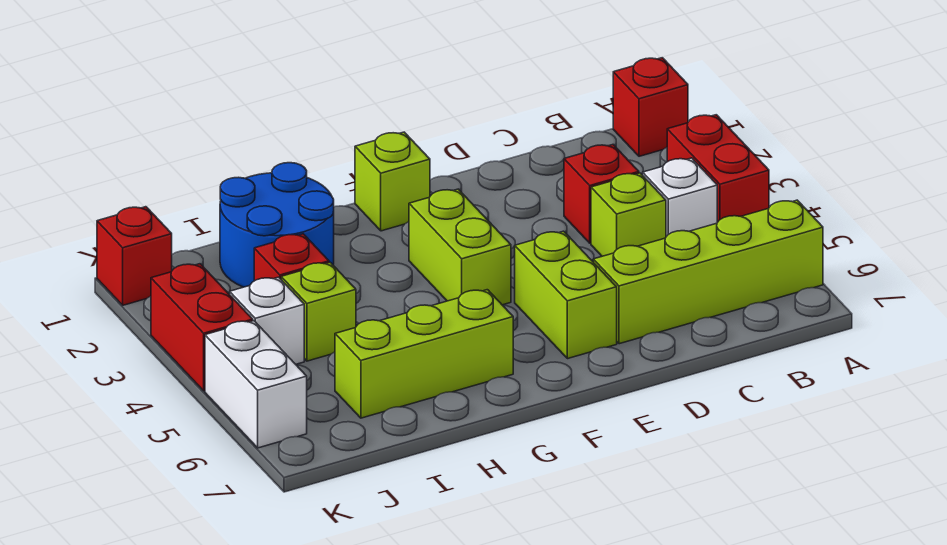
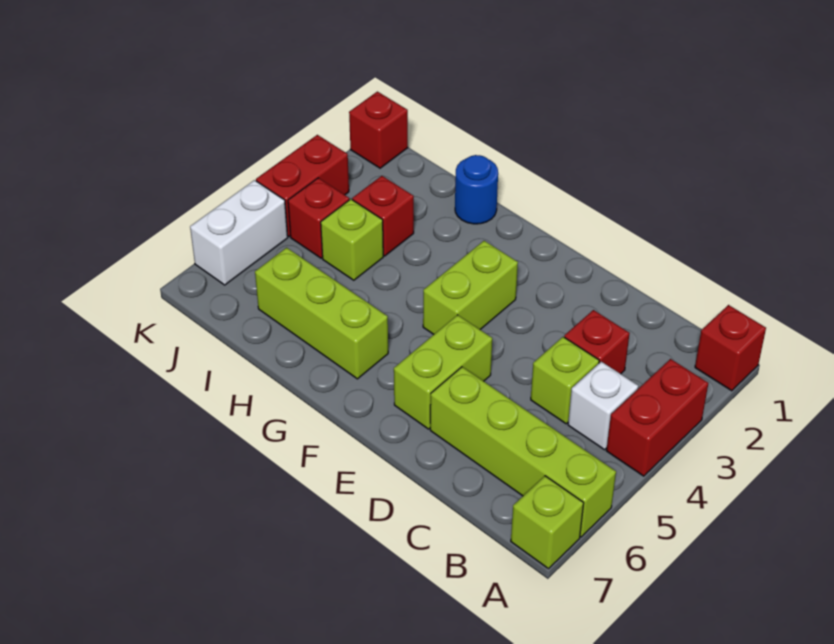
lime 1x1 brick [355,132,430,231] -> lime 1x1 brick moved to [511,476,584,569]
blue 2x2 round brick [220,163,334,287] -> blue 1x1 round brick [455,155,498,224]
white 1x1 brick [230,277,304,364] -> red 1x1 brick [288,178,349,258]

